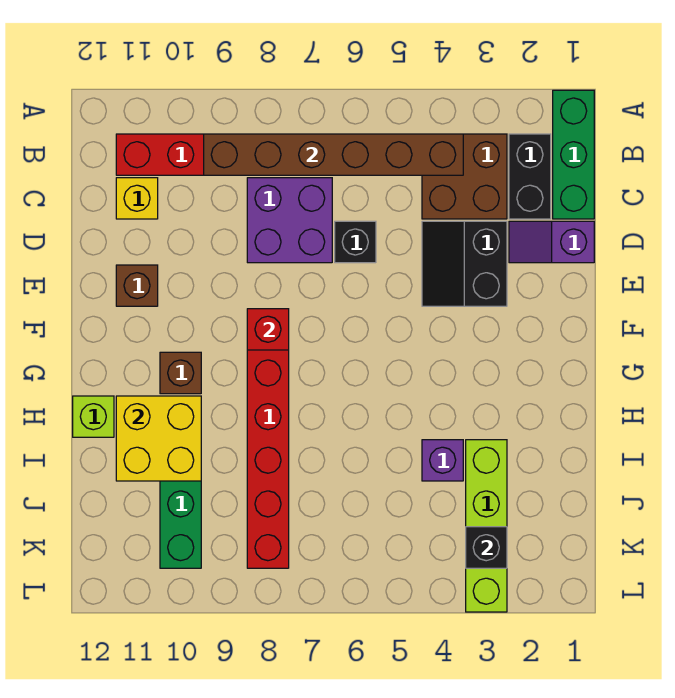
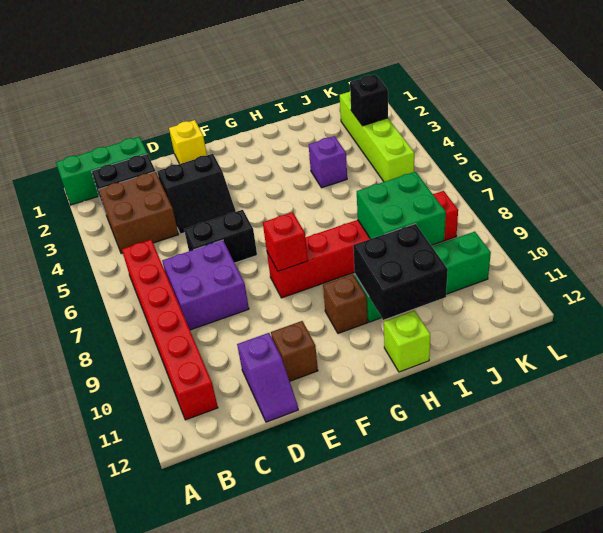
brown 1x6 brick [204,134,463,175] -> none
yellow 1x1 brick [116,178,158,219] -> yellow 1x1 brick moved to [169,120,207,164]
purple 1x2 slope [509,221,594,263] -> purple 1x2 slope moved to [237,333,298,422]
black 1x1 brick [335,221,376,263] -> black 1x2 brick [184,210,257,263]
yellow 2x2 brick [116,396,201,481] -> black 2x2 brick [353,224,448,320]
lime 1x4 brick [466,440,507,612] -> lime 1x4 brick turned to [340,92,414,182]
none -> green 2x2 brick [357,172,446,245]

